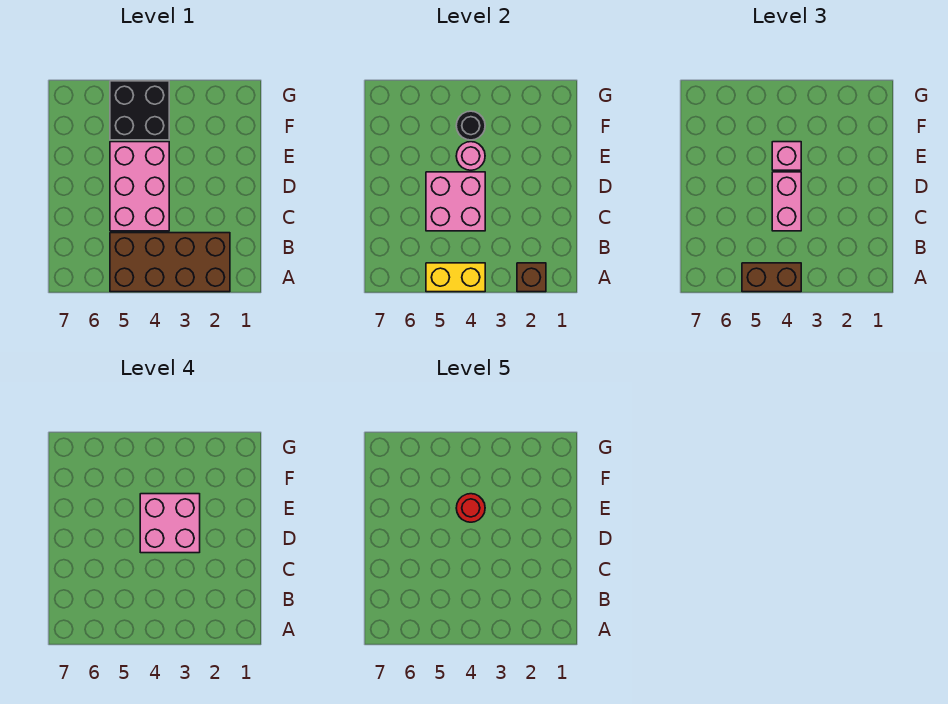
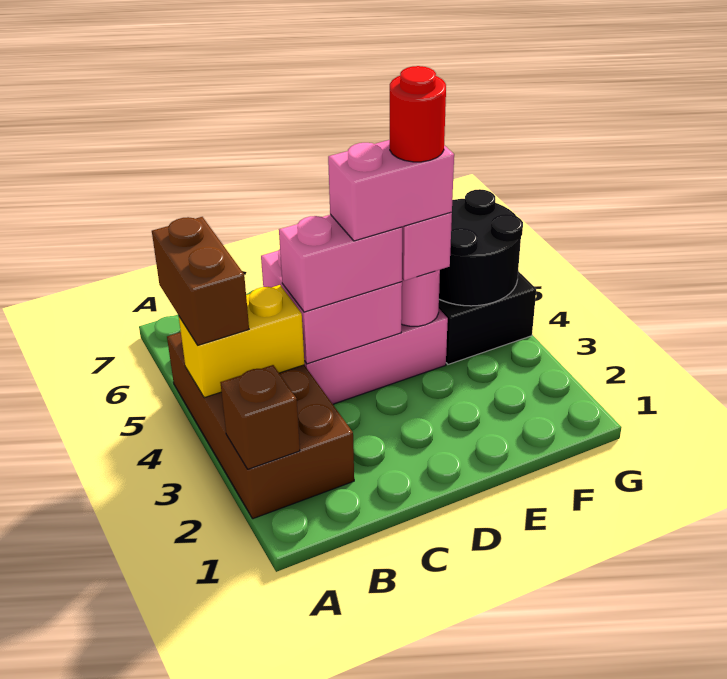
yellow 1x2 brick [426,263,485,292] -> yellow 1x2 brick turned to [179,285,304,398]
pink 2x2 brick [140,494,200,553] -> pink 1x2 brick [328,140,454,241]
black 1x1 round brick [456,111,485,140] -> black 2x2 round brick [439,189,523,306]

